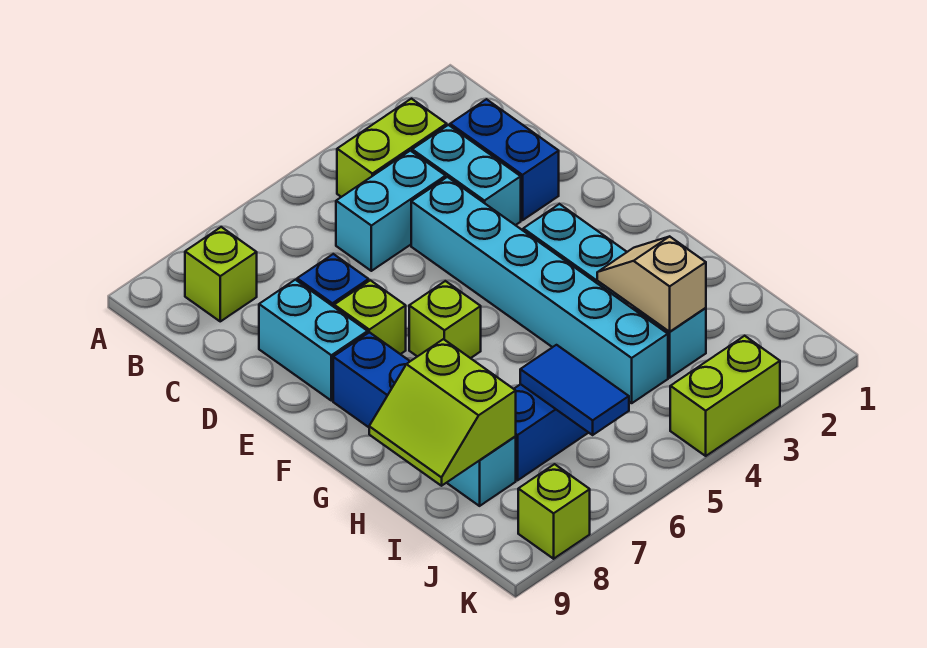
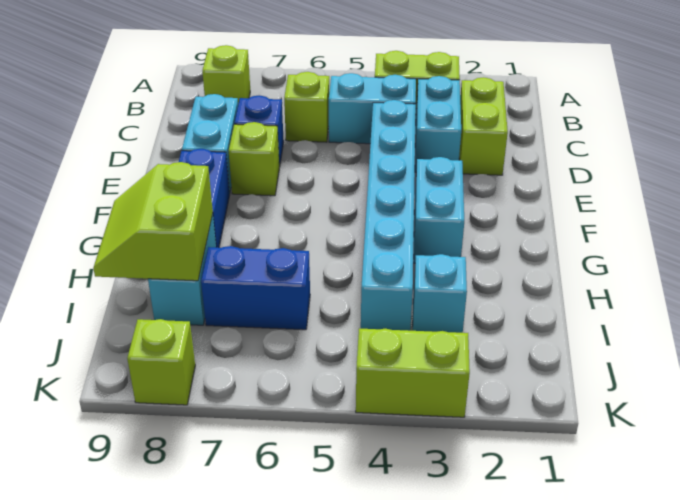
blue 1x2 brick [450,99,559,220] -> lime 1x2 brick [459,77,508,175]
lime 1x1 brick [409,281,481,358] -> lime 1x1 brick moved to [284,72,329,142]
tan 1x2 slope [597,236,706,332] -> none
blue 1x2 tile [520,345,629,435] -> none

